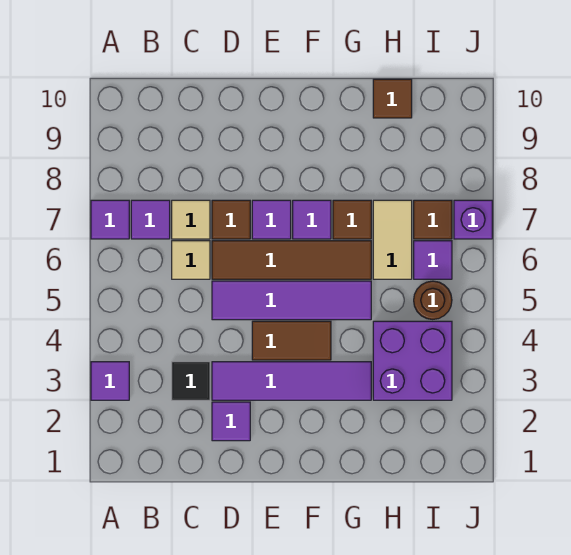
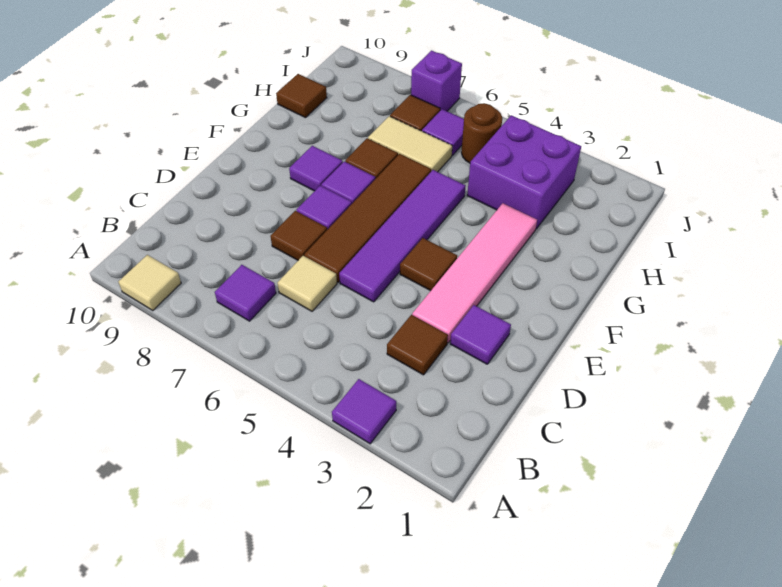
purple 1x1 tile [91,200,129,239] -> purple 1x1 tile moved to [289,146,343,191]
black 1x1 tile [172,362,210,400] -> brown 1x1 tile [387,315,448,375]
tan 1x1 tile [172,200,210,239] -> tan 1x1 tile moved to [118,255,181,310]
purple 1x4 tile [212,362,371,400] -> pink 1x4 tile [412,203,537,343]
brown 1x2 tile [252,321,331,360] -> brown 1x1 tile [400,238,457,291]

